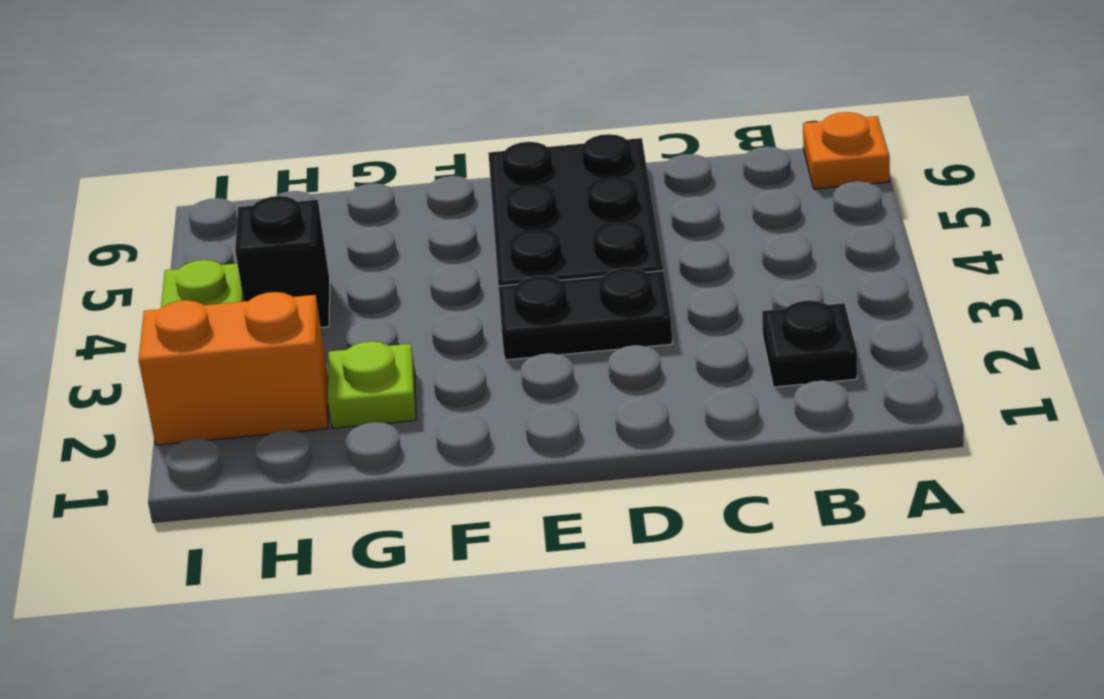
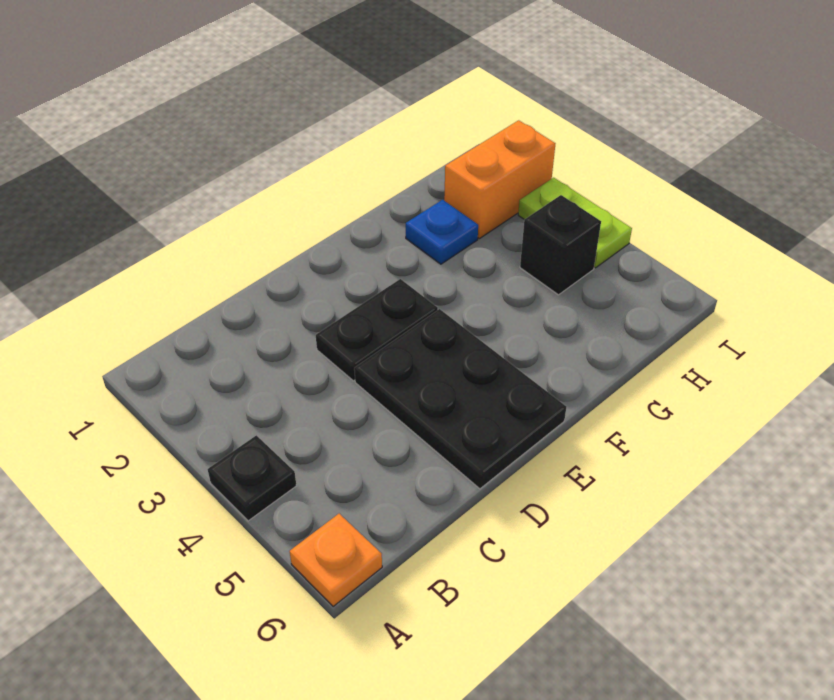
black 1x1 plate [762,300,857,387] -> black 1x1 plate moved to [208,435,297,521]
lime 1x1 plate [328,341,416,428] -> blue 1x1 plate [406,200,478,264]

